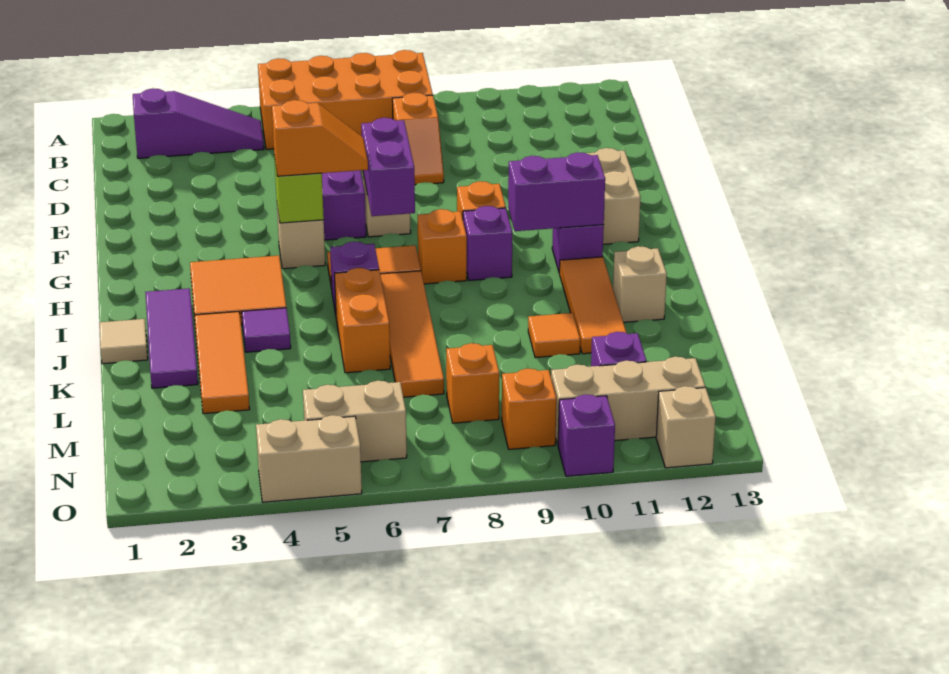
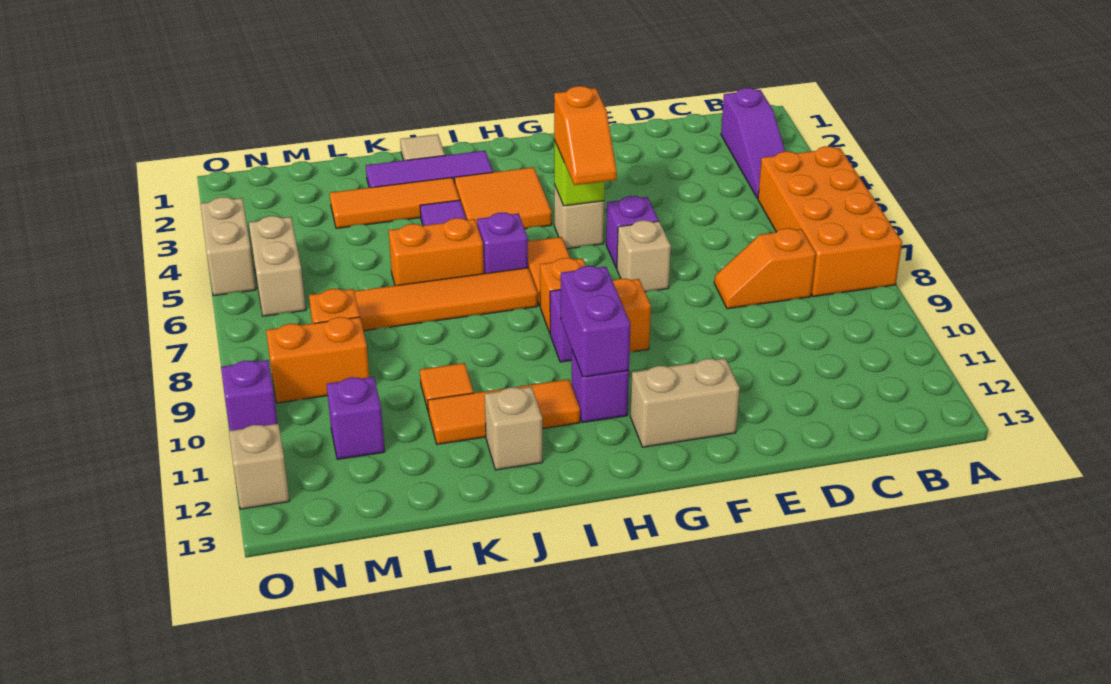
purple 1x2 brick [361,118,415,216] -> none
orange 1x1 brick [502,369,556,449] -> orange 1x2 brick [266,317,369,403]
tan 1x3 brick [551,357,705,444] -> none

